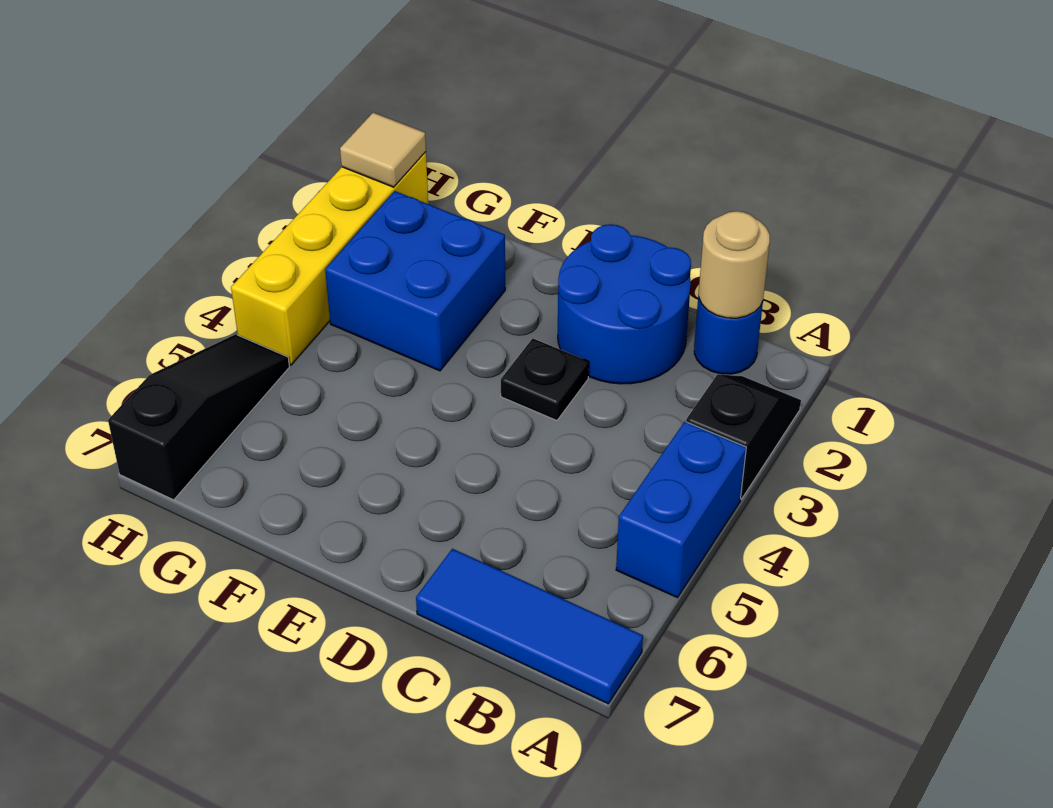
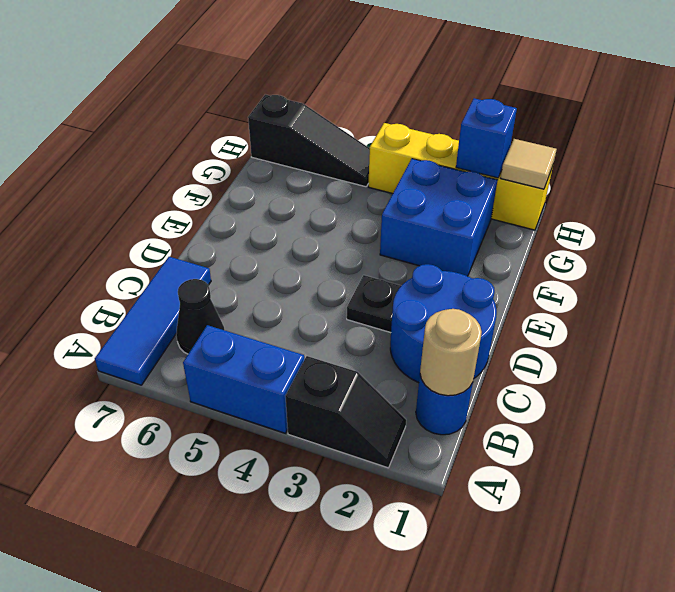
none -> black 1x1 cone [176,279,224,354]
none -> blue 1x1 brick [456,98,517,178]

